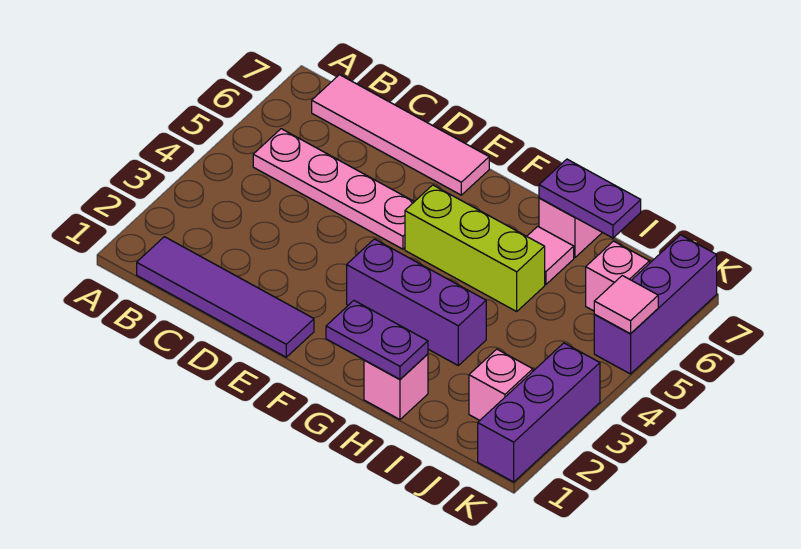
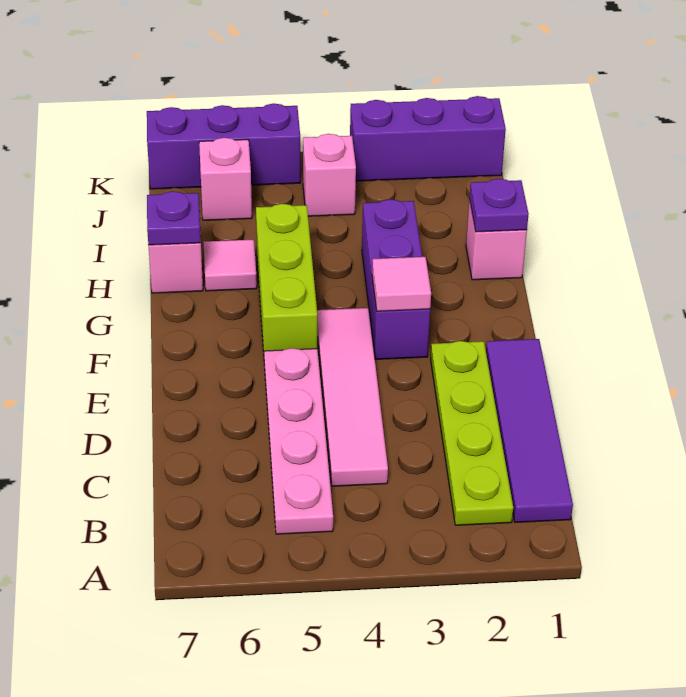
none -> lime 1x4 plate [431,341,513,525]
pink 1x4 tile [312,75,489,195] -> pink 1x4 tile moved to [317,308,388,486]
purple 1x2 plate [326,301,428,379] -> purple 1x1 plate [470,179,529,232]
purple 1x2 plate [539,159,641,238] -> purple 1x1 plate [147,191,201,245]
pink 1x1 brick [469,349,533,420] -> pink 1x1 brick moved to [303,134,356,216]
pink 1x1 tile [594,276,658,334] -> pink 1x1 tile moved to [372,257,431,311]

